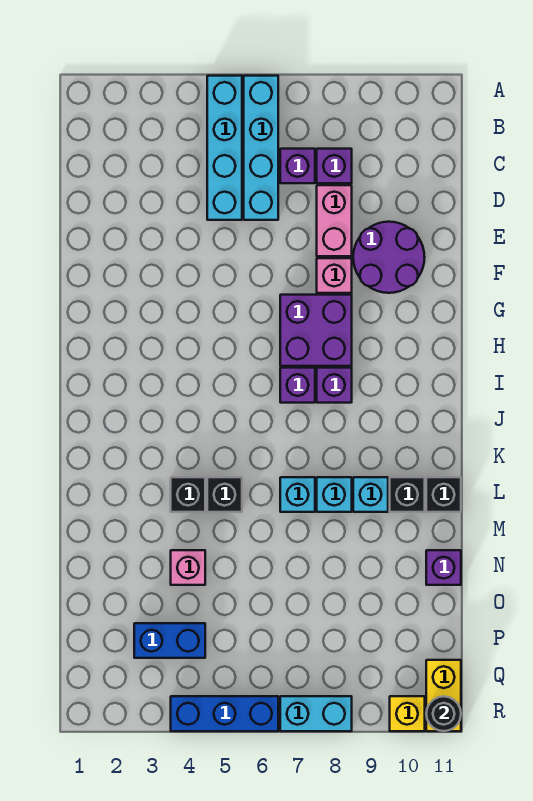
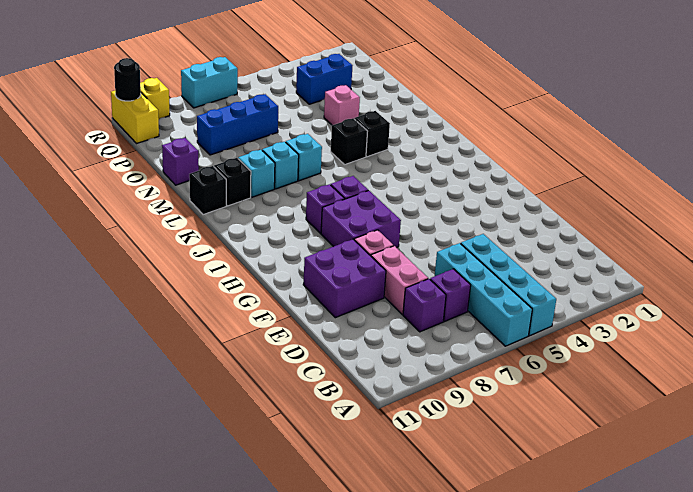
purple 2x2 round brick [353,222,425,293] -> purple 2x2 brick [303,239,386,318]
blue 1x3 brick [171,696,278,731] -> blue 1x3 brick moved to [197,94,278,155]

